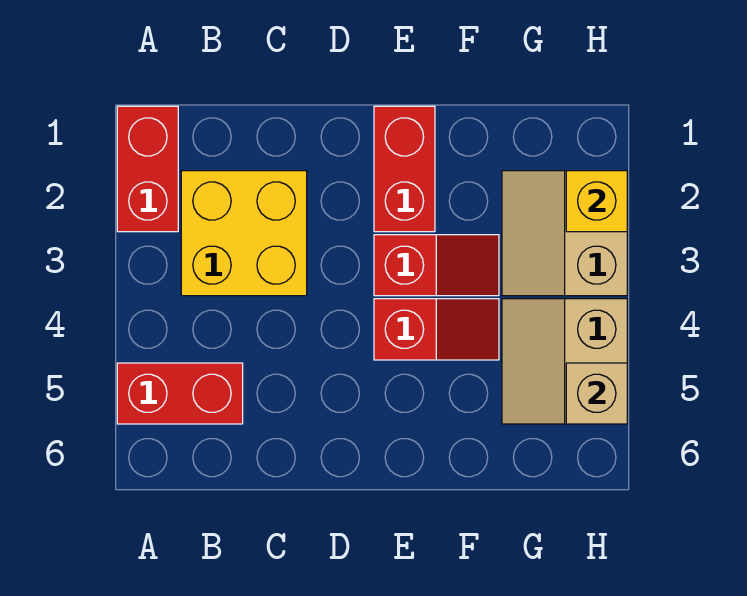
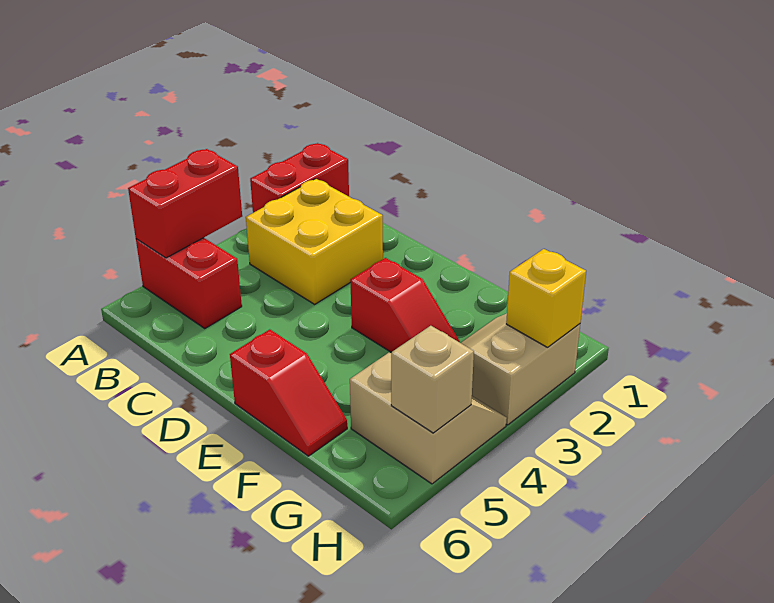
red 1x2 brick [374,106,435,232] -> red 1x2 brick moved to [128,149,242,258]
red 1x2 slope [374,299,499,360] -> red 1x2 slope moved to [230,329,347,456]
tan 2x2 slope [502,299,627,424] -> tan 2x2 slope turned to [350,353,507,484]

